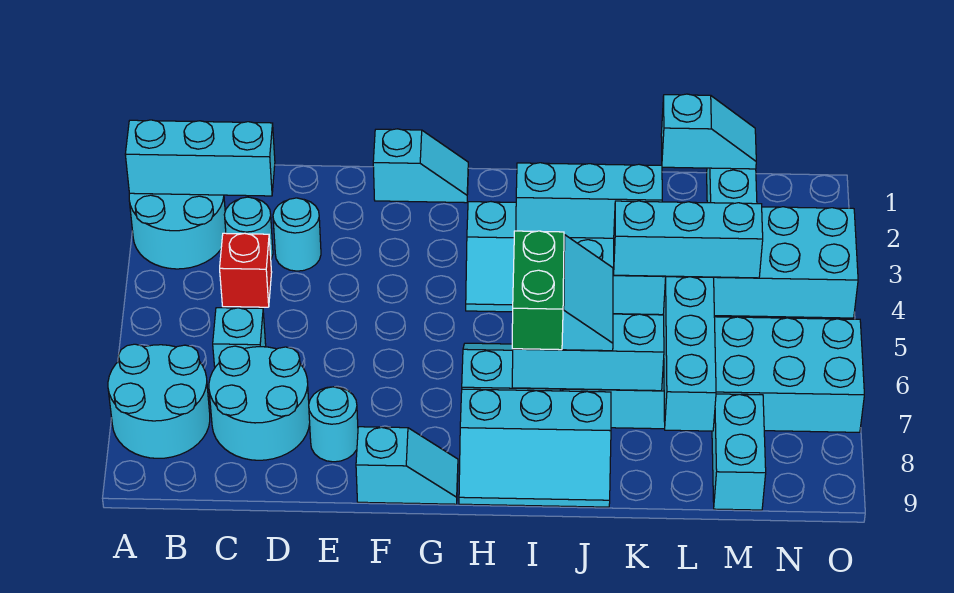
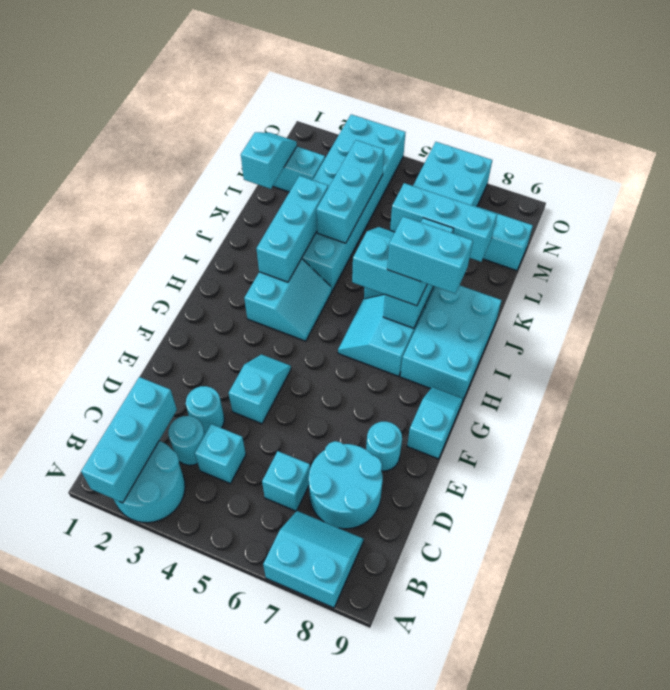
cyan 2x2 round brick [108,344,210,458] -> cyan 2x2 slope [263,511,364,608]
red 1x1 brick [220,233,272,307] -> cyan 1x1 brick [195,424,246,483]
cyan 1x2 slope [373,129,468,203] -> cyan 1x2 slope moved to [229,354,291,424]
cyan 2x3 slope [459,389,611,507] -> cyan 2x3 brick [400,285,502,399]
green 1x2 brick [512,231,564,350] -> cyan 1x2 brick [387,217,473,294]

